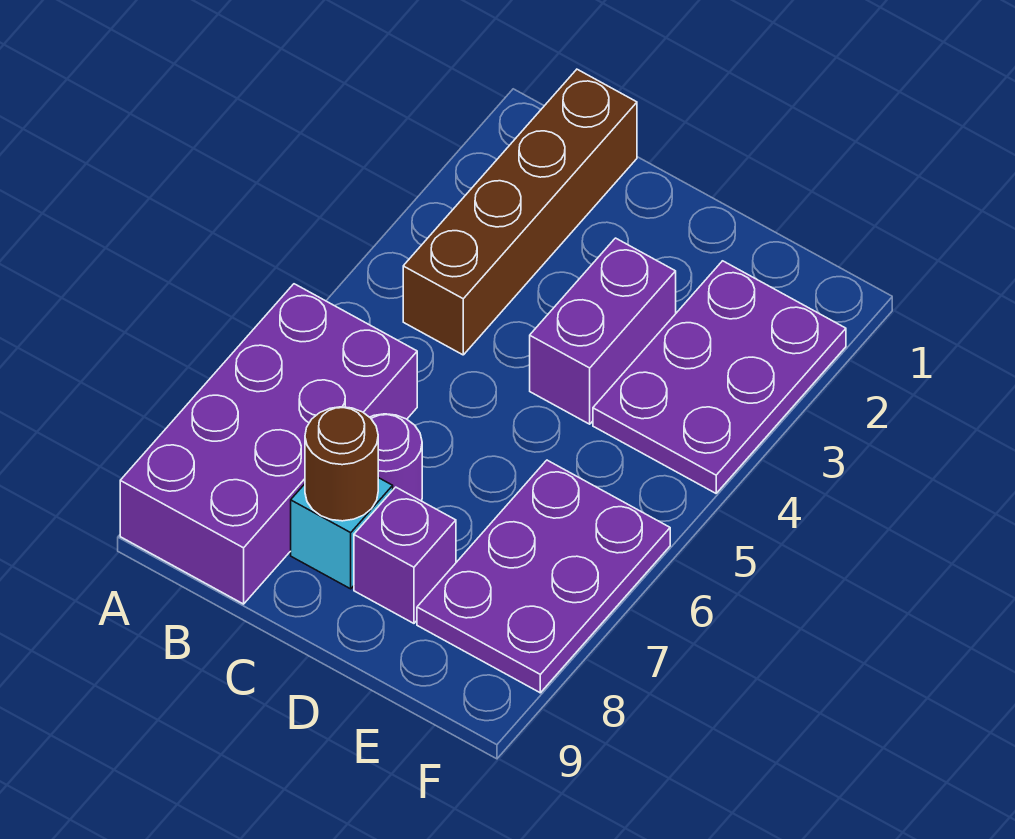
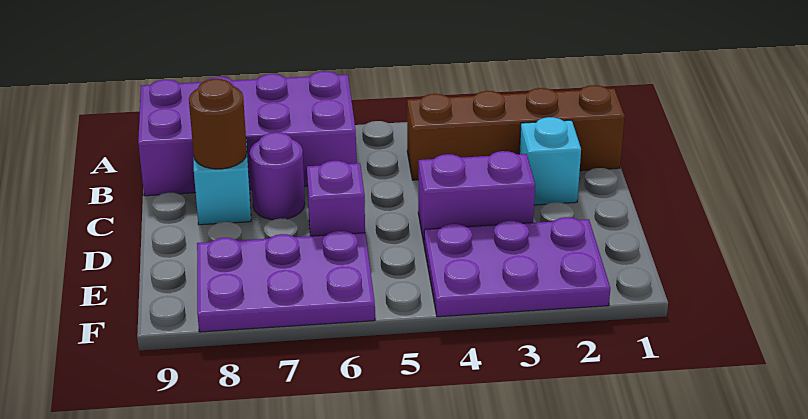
none -> cyan 1x1 brick [519,117,581,205]
purple 1x1 brick [354,487,456,623] -> purple 1x1 brick moved to [307,161,365,236]

